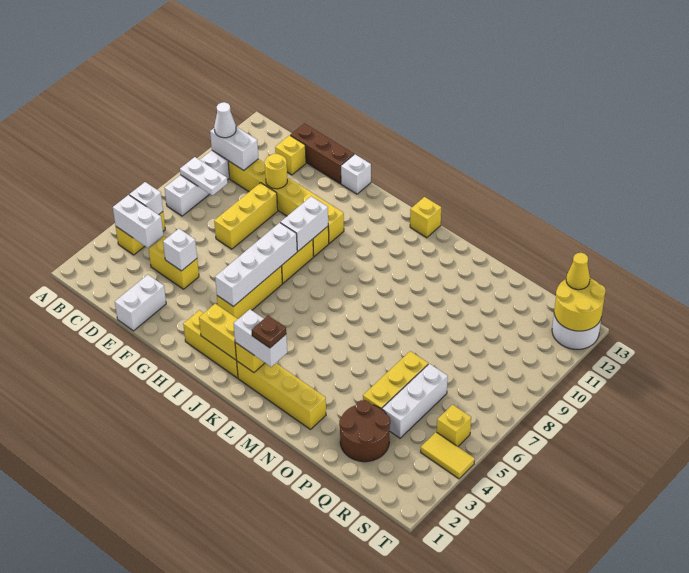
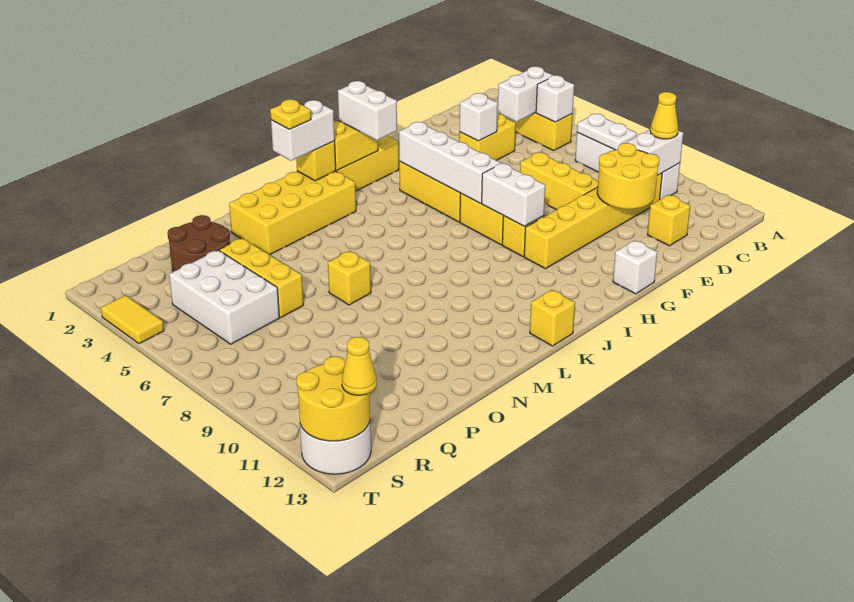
white 1x2 plate [180,157,227,196] -> white 1x2 plate turned to [577,114,637,150]
white 1x1 cone [214,102,236,138] -> yellow 1x1 cone [650,92,678,139]
brown 1x3 brick [290,123,354,184] -> none
white 1x2 brick [115,275,166,331] -> white 1x2 brick moved to [338,81,397,140]
yellow 1x1 round brick [265,154,287,189] -> yellow 2x2 round brick [597,143,659,209]
yellow 1x4 brick [237,361,326,429] -> yellow 2x4 brick [229,171,356,255]
brown 1x1 plate [252,316,286,348] -> yellow 1x1 plate [270,100,311,129]
white 1x3 brick [382,364,448,438] -> white 2x3 brick [169,250,279,344]
yellow 1x2 tile [421,432,475,479] -> yellow 1x2 tile turned to [101,295,164,344]
yellow 1x1 brick [437,405,471,447] -> yellow 1x1 brick moved to [328,251,371,305]

